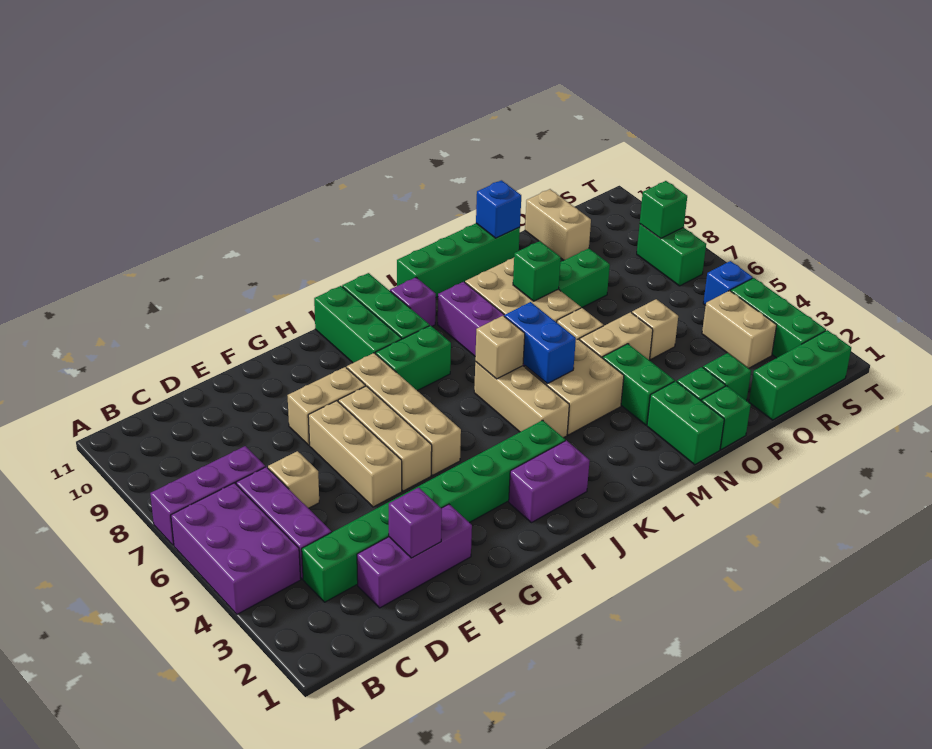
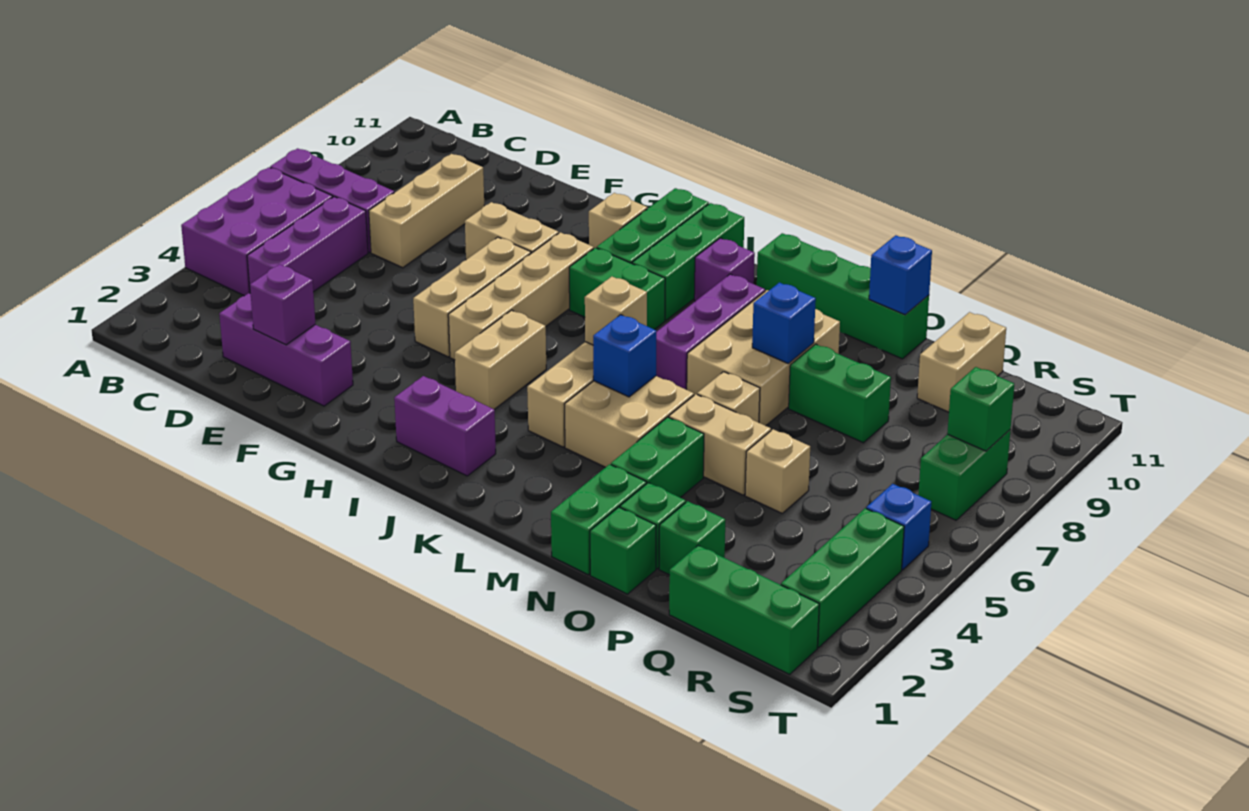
green 1x8 brick [302,420,565,602] -> none
tan 1x1 brick [268,451,319,508] -> tan 1x1 brick moved to [589,193,647,248]
tan 1x3 brick [308,401,402,507] -> tan 1x3 brick moved to [369,154,484,268]
blue 1x2 brick [504,302,576,384] -> blue 1x1 brick [593,315,656,397]
green 1x1 brick [513,241,561,301] -> blue 1x1 brick [752,282,816,363]
tan 1x2 brick [702,290,777,368] -> tan 1x2 brick moved to [455,310,546,409]

